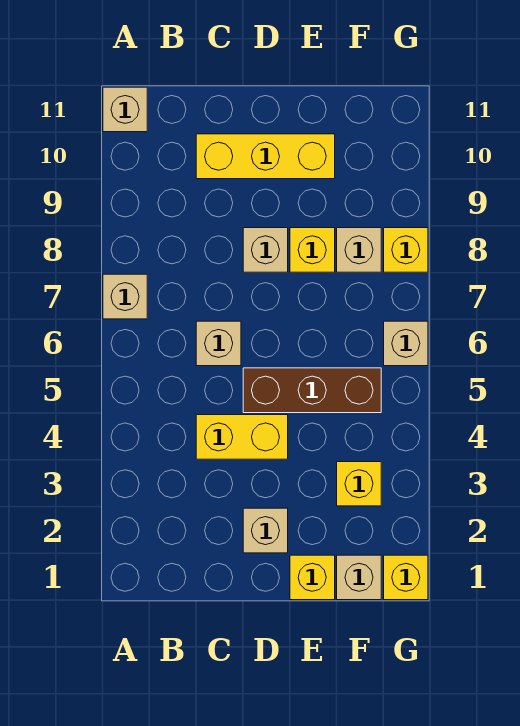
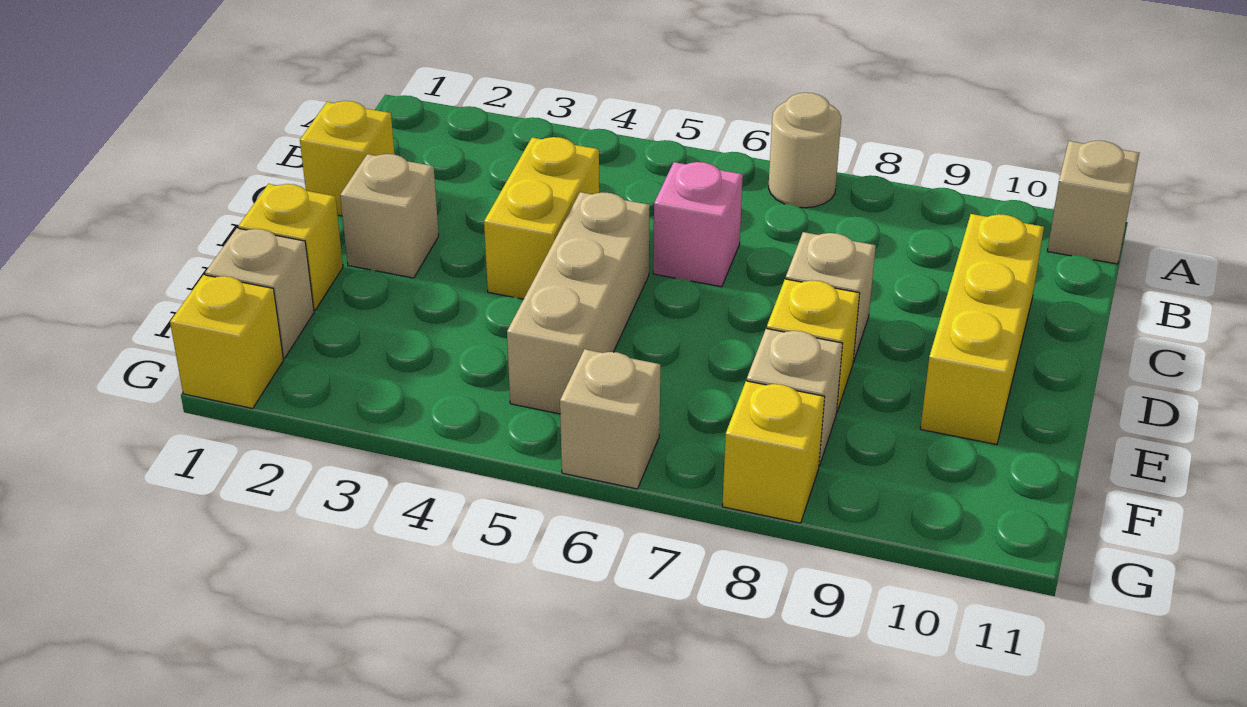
tan 1x1 brick [103,274,147,319] -> tan 1x1 round brick [768,93,841,208]
tan 1x1 brick [196,321,241,366] -> pink 1x1 brick [653,162,743,287]
brown 1x3 brick [243,368,381,413] -> tan 1x3 brick [507,192,650,414]
yellow 1x1 brick [337,462,381,506] -> yellow 1x1 brick moved to [300,101,394,216]

